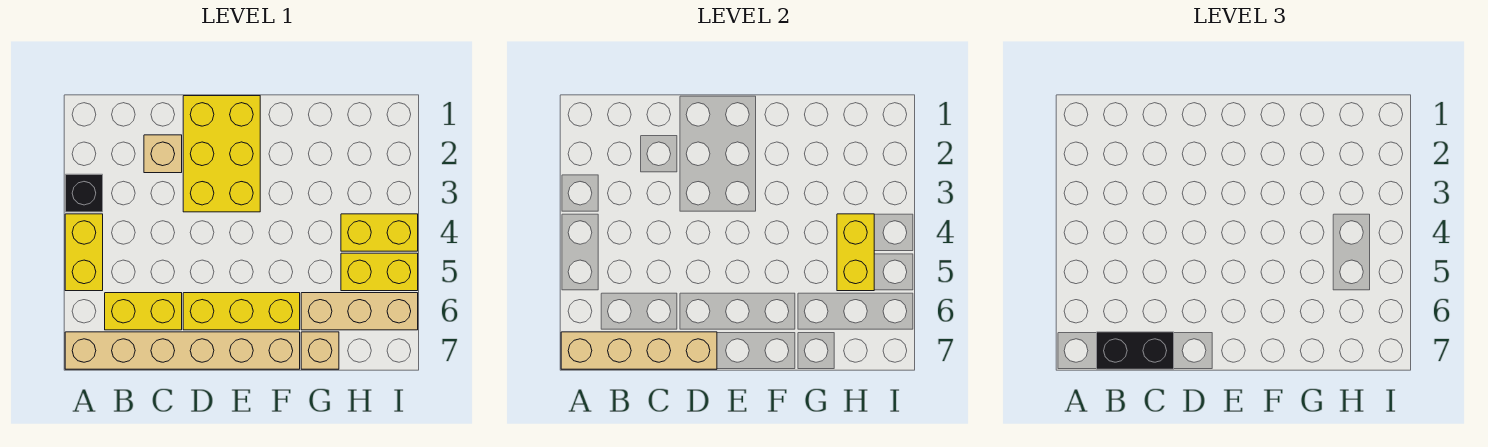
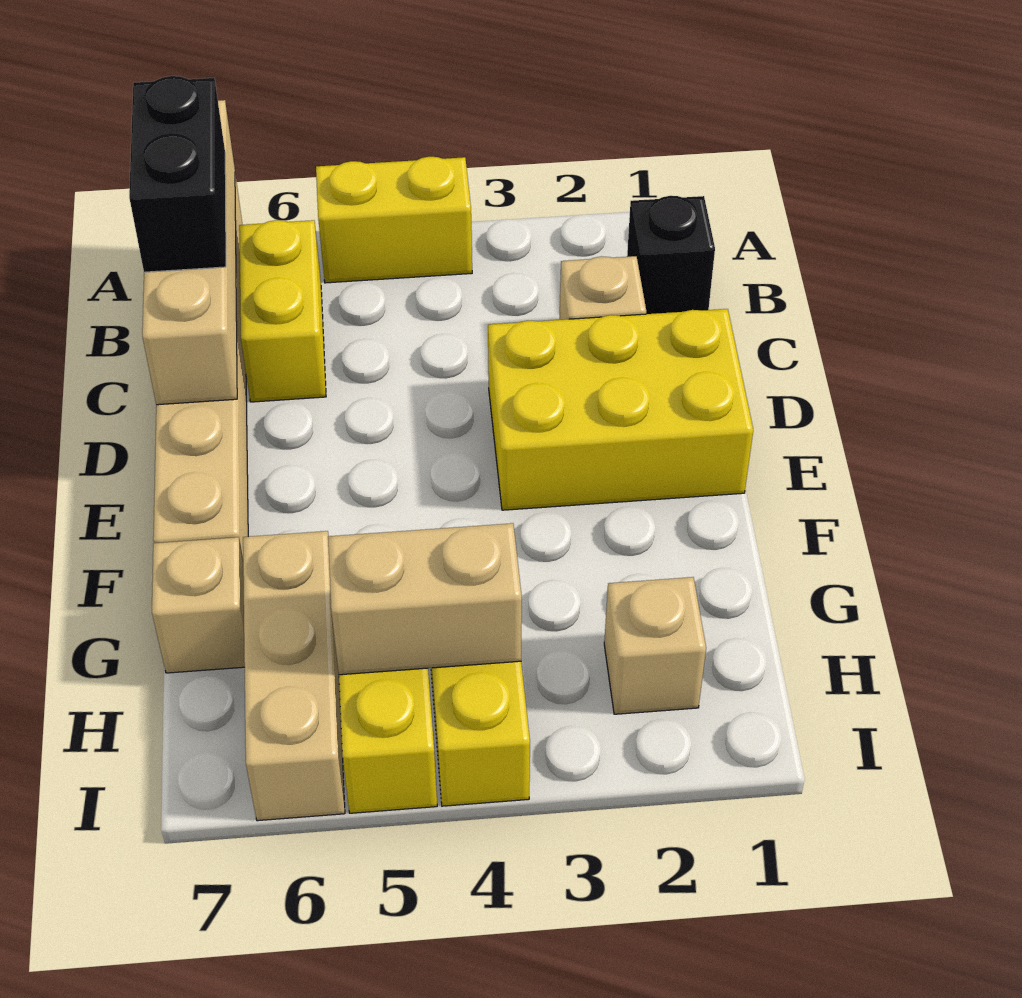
black 1x1 brick [65,174,103,212] -> black 1x1 brick moved to [627,196,715,314]
yellow 1x3 brick [183,293,300,330] -> none
none -> tan 1x1 brick [604,577,706,714]
yellow 1x2 brick [837,214,874,291] -> tan 1x2 brick [328,523,522,675]

